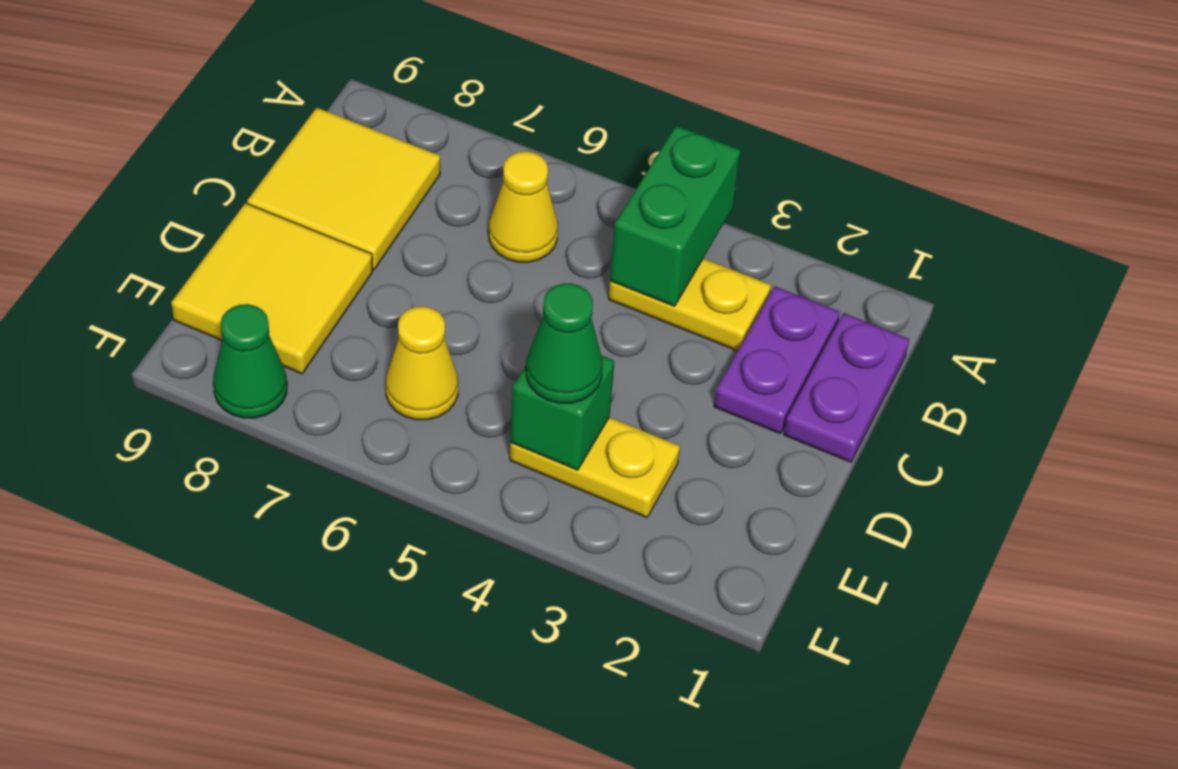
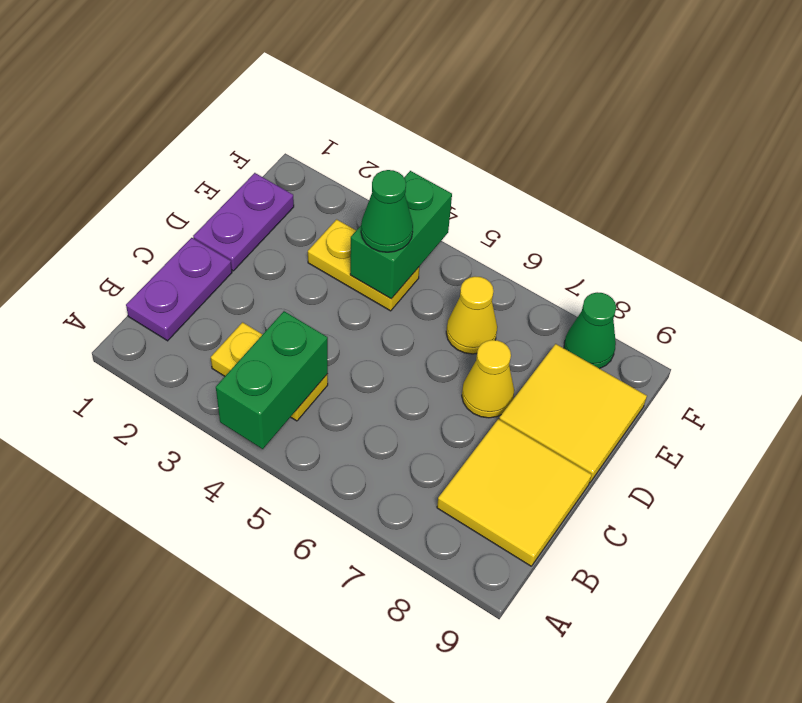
purple 1x2 plate [714,286,840,433] -> purple 1x2 plate moved to [193,173,294,271]
yellow 1x1 cone [489,151,558,262] -> yellow 1x1 cone moved to [462,340,514,418]
green 1x1 brick [511,355,614,470] -> green 1x2 brick [350,171,452,299]

